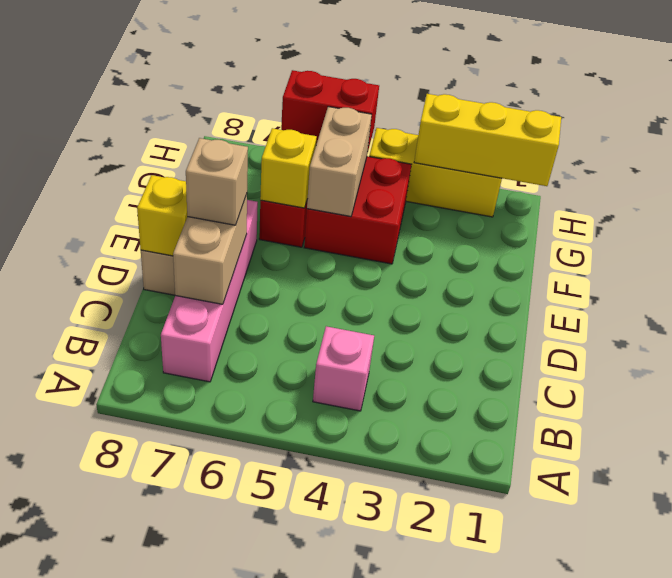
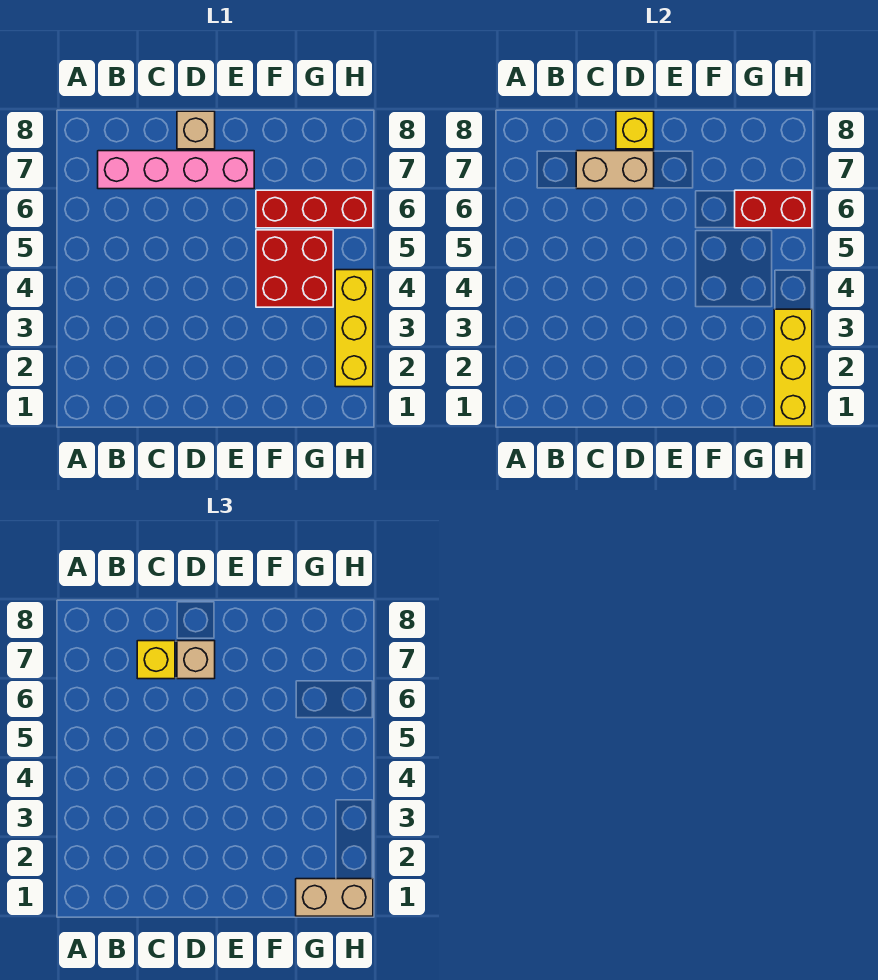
pink 1x1 brick [313,326,374,411] -> none
tan 1x2 brick [307,107,372,216] -> tan 1x2 brick moved to [296,879,373,916]
yellow 1x1 brick [260,128,317,208] -> yellow 1x1 brick moved to [137,641,175,679]
red 1x2 brick [281,70,379,153] -> red 1x2 brick turned to [735,190,812,228]

